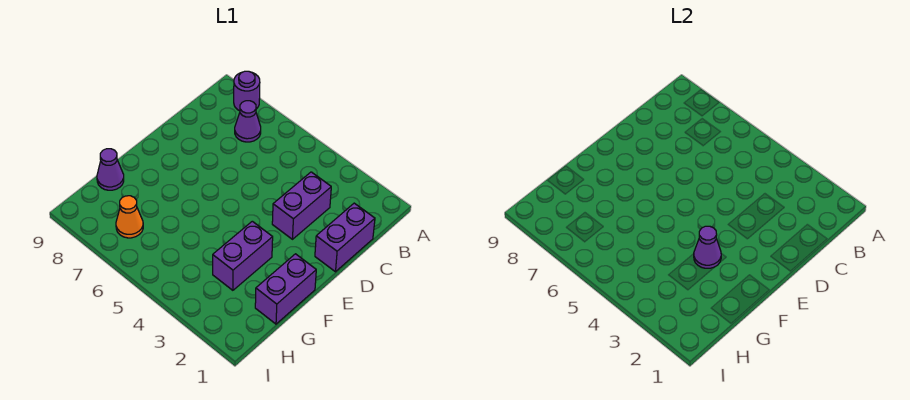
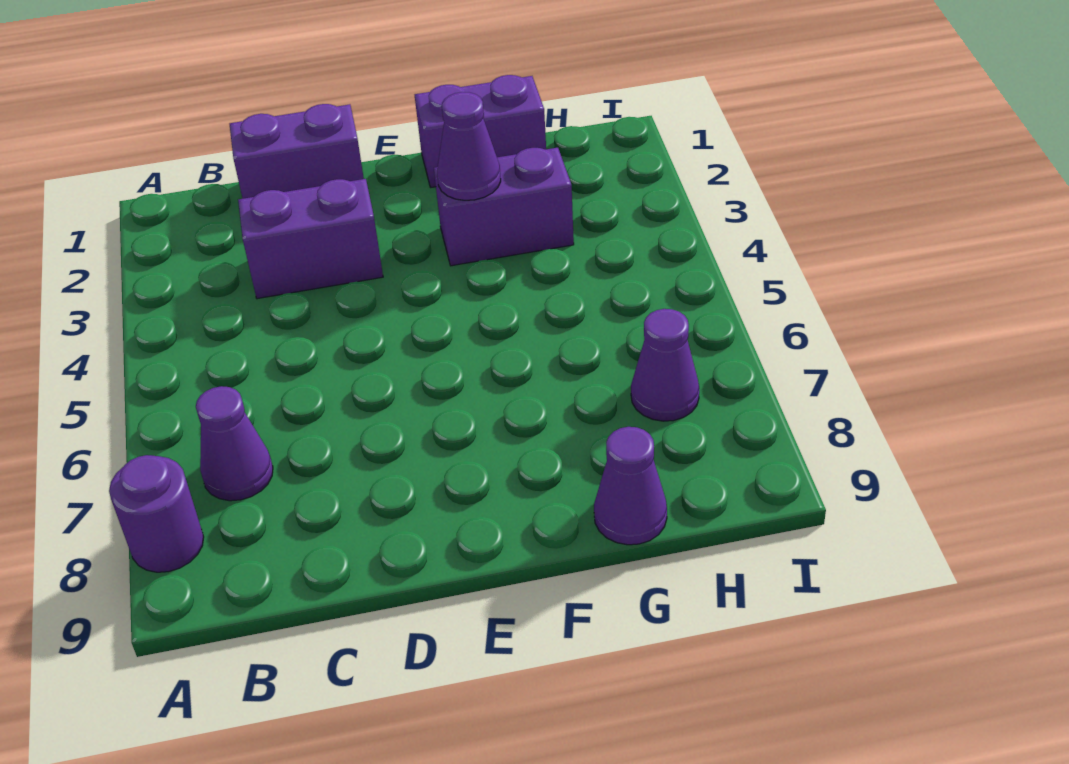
orange 1x1 cone [116,196,143,238] -> purple 1x1 cone [631,309,699,421]

